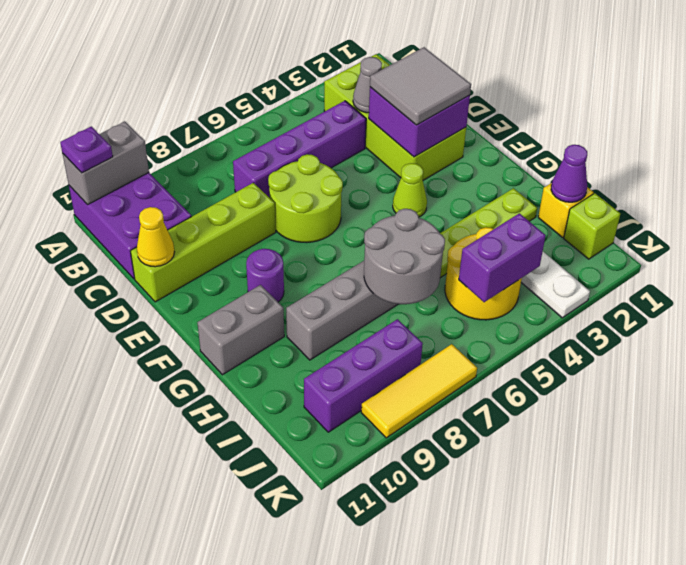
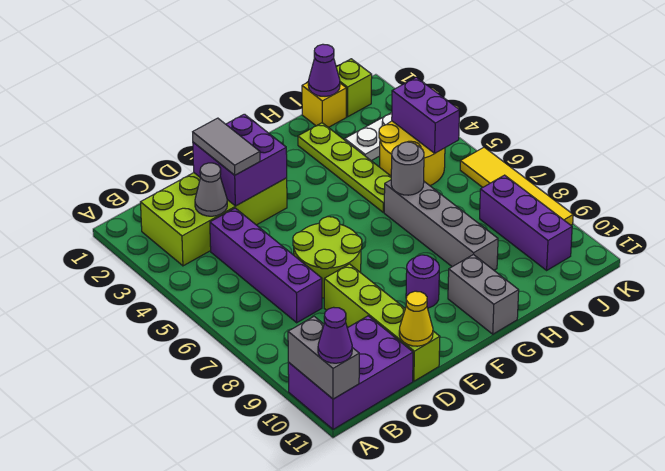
purple 1x1 plate [60,126,113,173] -> purple 1x1 cone [318,307,352,363]
grey 2x2 tile [370,47,471,125] -> grey 1x2 tile [193,118,260,175]
lime 1x1 cone [393,163,427,217] -> none
grey 2x2 round brick [364,209,445,304] -> grey 1x1 round brick [391,142,424,195]
yellow 1x3 tile [361,344,477,438] -> yellow 1x4 tile [460,147,573,225]

